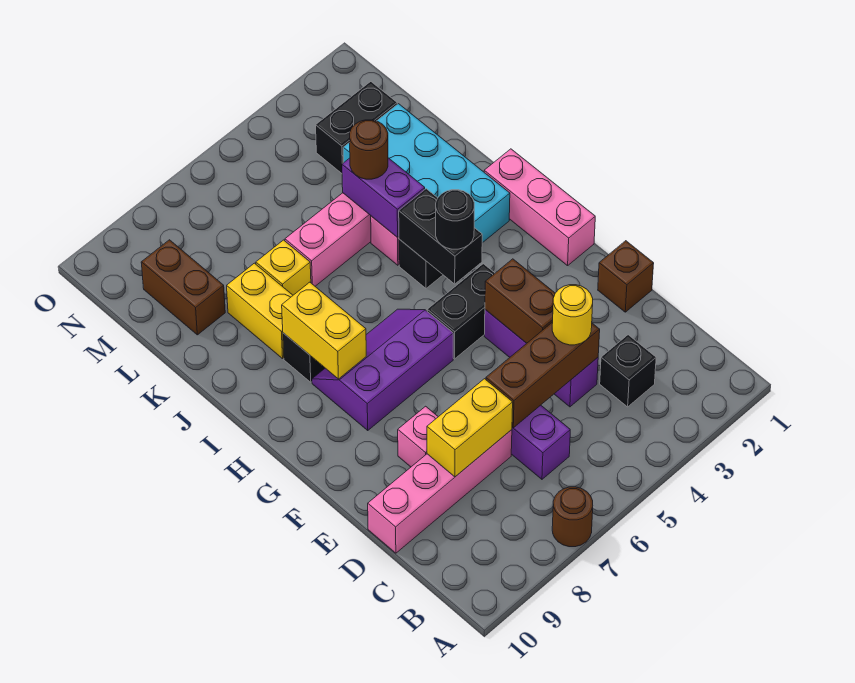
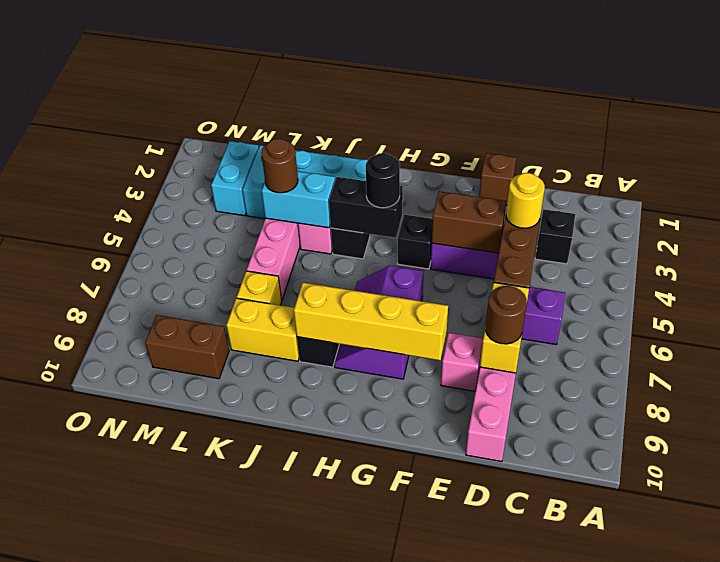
brown 1x1 round brick [552,487,593,547] -> brown 1x1 round brick moved to [486,286,527,344]
pink 1x3 brick [484,149,595,266] -> none
black 1x2 brick [427,264,495,359] -> black 1x1 brick [398,215,433,269]
yellow 1x2 brick [282,282,366,379] -> yellow 1x4 brick [294,283,448,360]
purple 1x2 brick [342,158,425,237] -> cyan 1x2 brick [262,171,335,228]
black 1x2 brick [316,82,397,173] -> cyan 1x2 brick [211,141,259,216]

